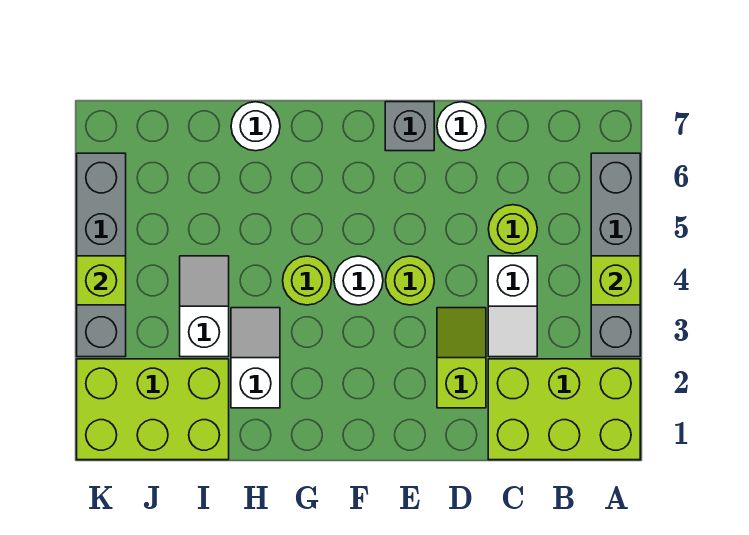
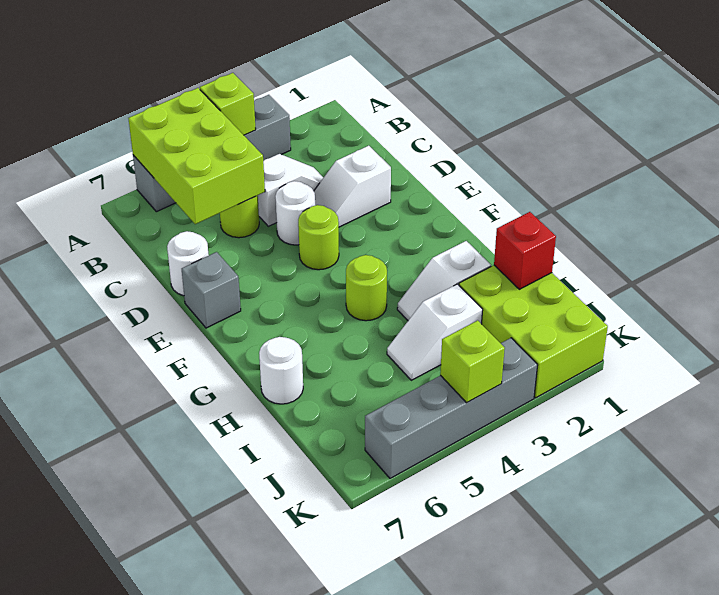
lime 2x3 brick [488,359,640,460] -> lime 2x3 brick moved to [128,88,265,224]
lime 1x2 slope [437,308,486,408] -> white 1x2 slope [314,146,391,227]
white 1x1 round brick [334,256,383,305] -> white 1x1 round brick moved to [275,181,315,245]
none -> red 1x1 brick [494,212,556,289]

